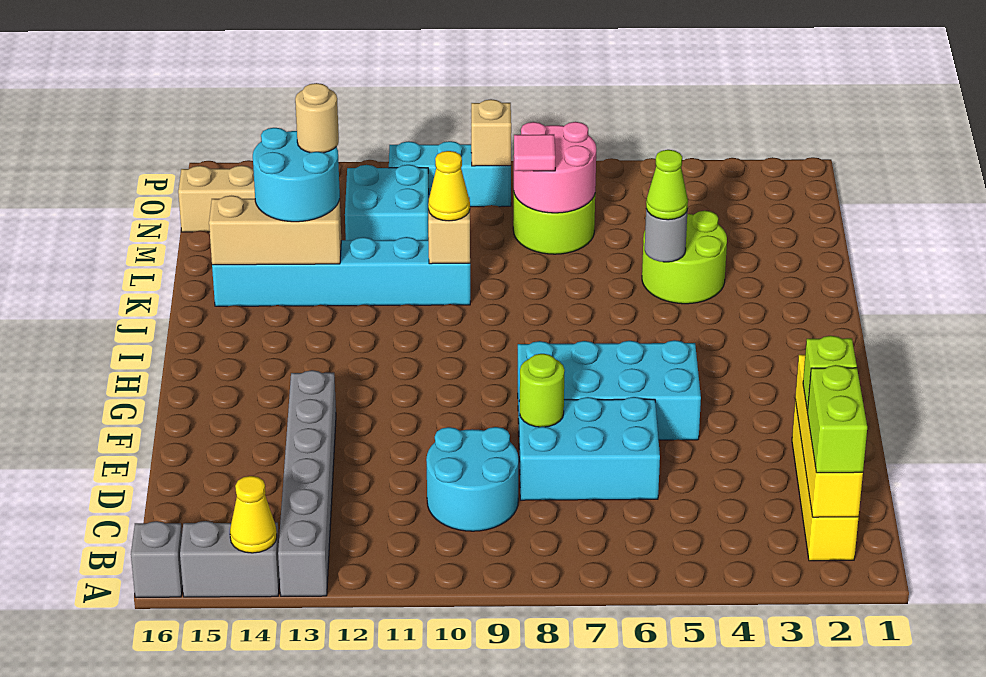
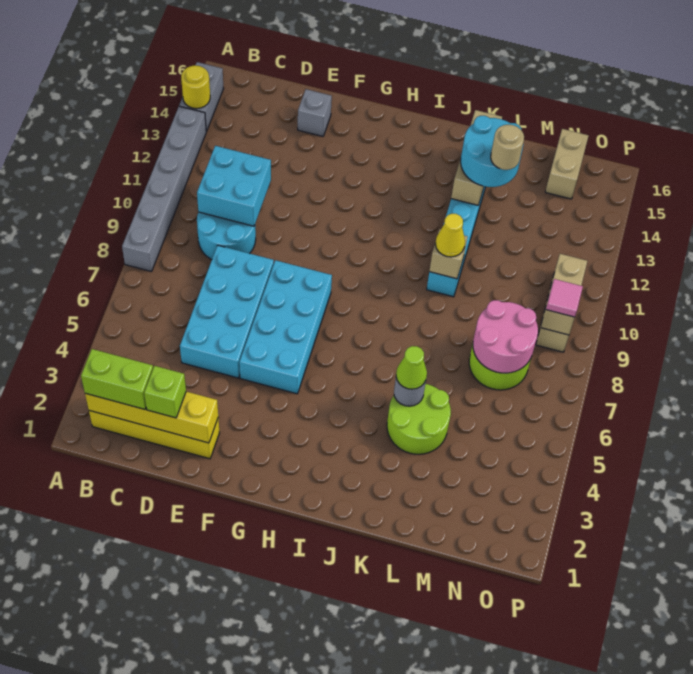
grey 1x6 brick [278,370,336,596] -> grey 1x6 brick turned to [122,106,206,272]
yellow 1x1 cone [230,476,277,553] -> yellow 1x1 round brick [181,65,210,109]
grey 1x1 brick [131,521,183,597] -> grey 1x1 brick moved to [298,89,332,136]
cyan 2x3 brick [519,397,660,500] -> cyan 2x4 brick [180,245,274,378]
lime 1x1 round brick [519,354,565,427] -> none
pink 1x1 tile [514,134,555,171] -> pink 1x1 tile moved to [546,279,583,317]
cyan 2x2 brick [345,165,429,240] -> cyan 2x2 brick moved to [197,146,271,226]
cyan 1x3 brick [389,141,511,207] -> tan 1x3 brick [536,254,587,352]

